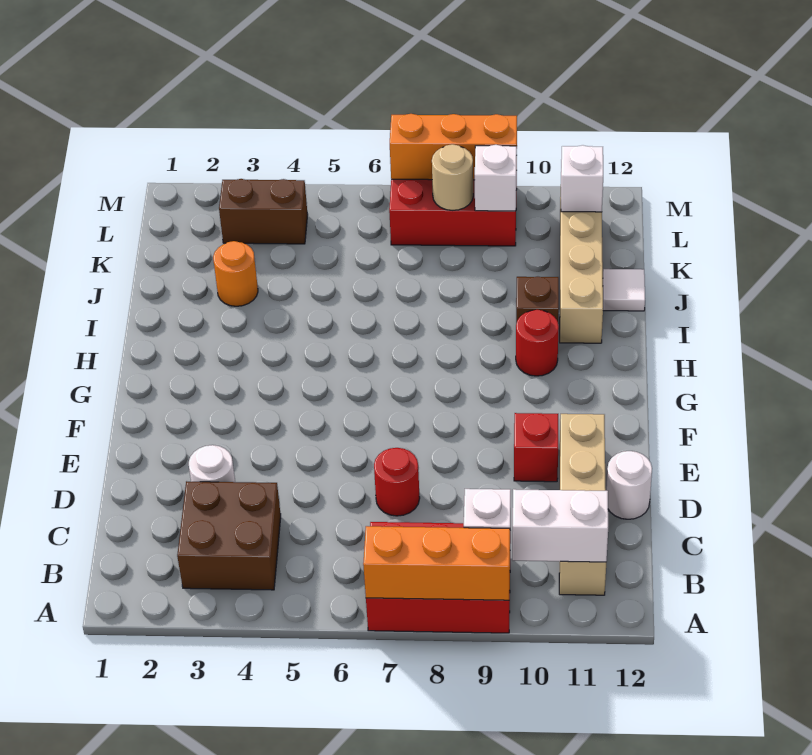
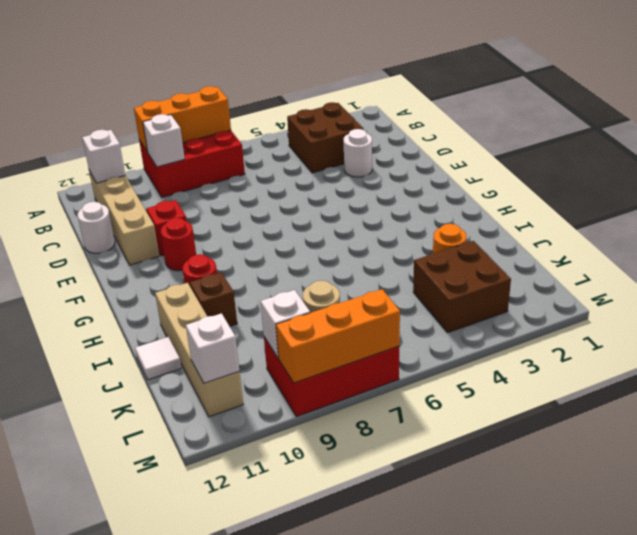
white 1x2 brick [512,489,608,562] -> white 1x1 brick [82,130,125,183]
red 1x1 round brick [374,448,420,516] -> red 1x1 round brick moved to [160,218,196,271]
brown 1x2 brick [219,179,308,244] -> brown 2x2 brick [413,241,511,333]

